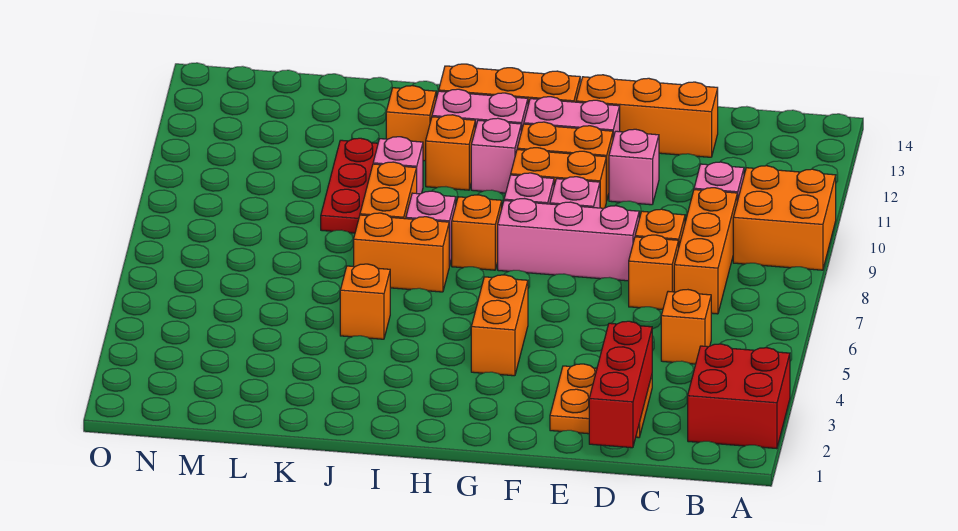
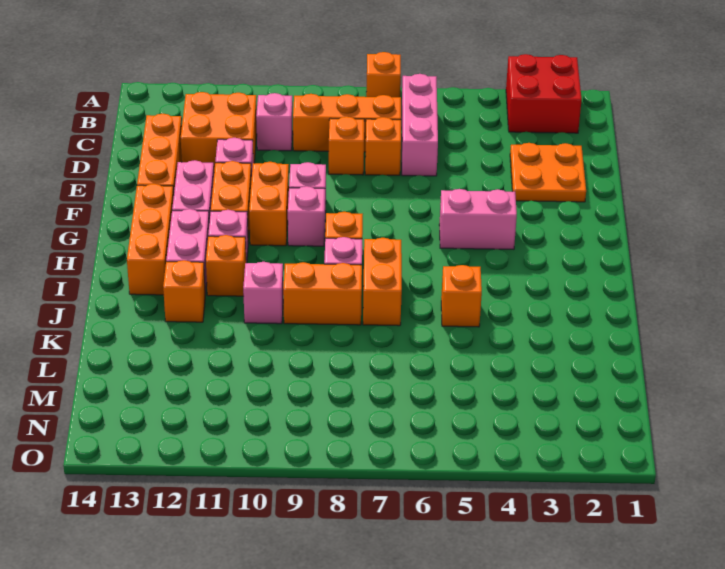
orange 2x2 brick [733,166,836,270] -> orange 2x2 brick moved to [181,92,257,171]
orange 1x1 brick [661,290,711,364] -> orange 1x1 brick moved to [366,52,401,97]
red 1x3 brick [589,321,652,448] -> none
pink 1x3 brick [498,199,639,281] -> pink 1x3 brick moved to [402,74,438,176]
orange 1x2 brick [471,275,528,376] -> pink 1x2 brick [439,189,517,249]
red 1x3 plate [321,138,378,233] -> none

